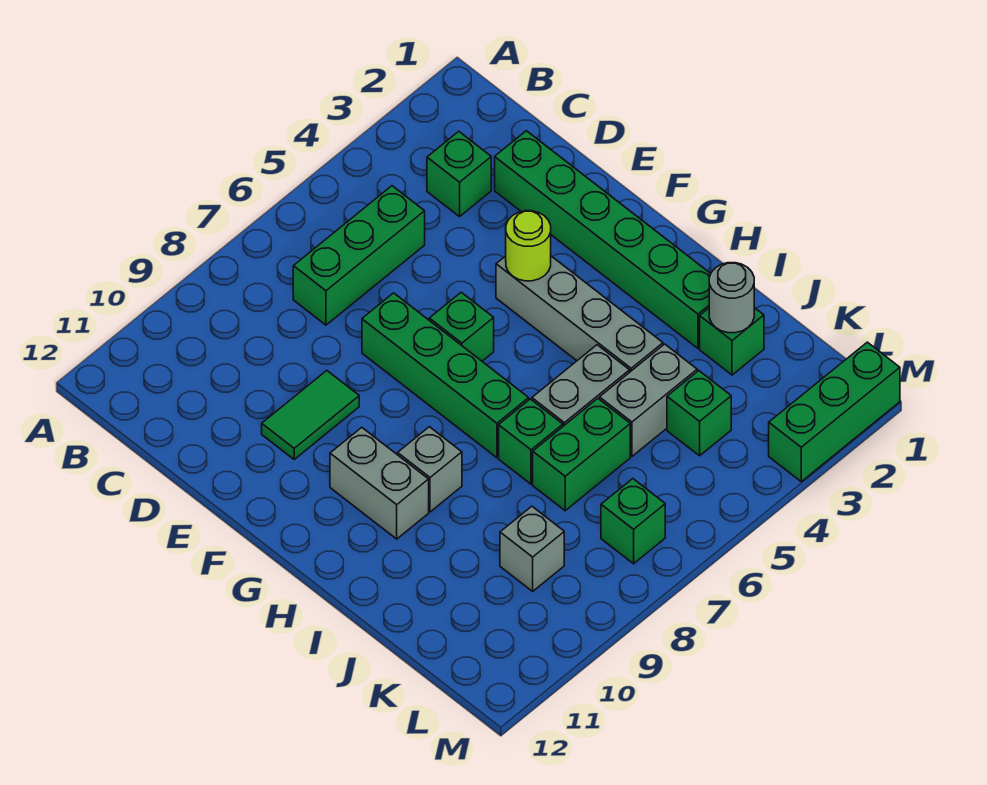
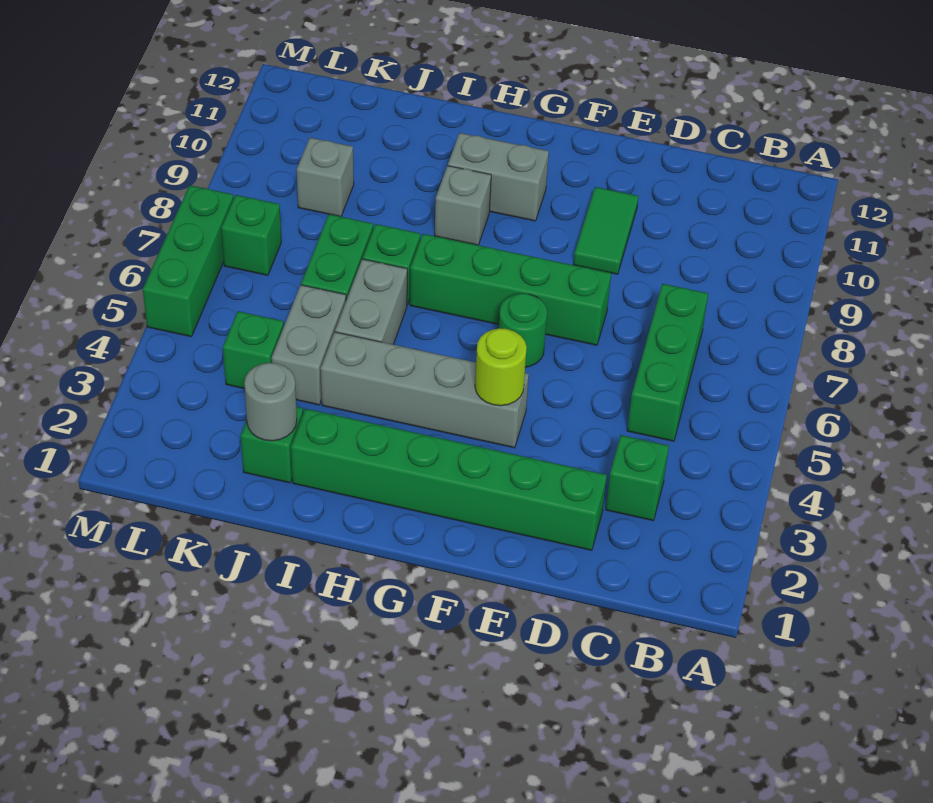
green 1x1 brick [429,292,494,361] -> green 1x1 round brick [499,294,547,367]
green 1x3 brick [769,342,900,481] -> green 1x3 brick moved to [143,185,234,337]

